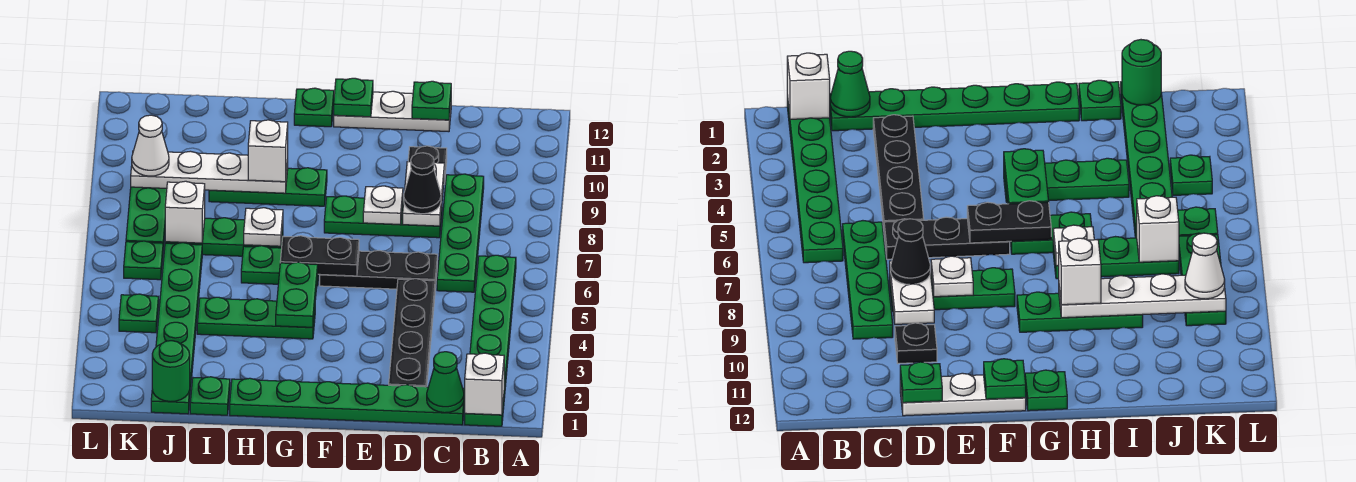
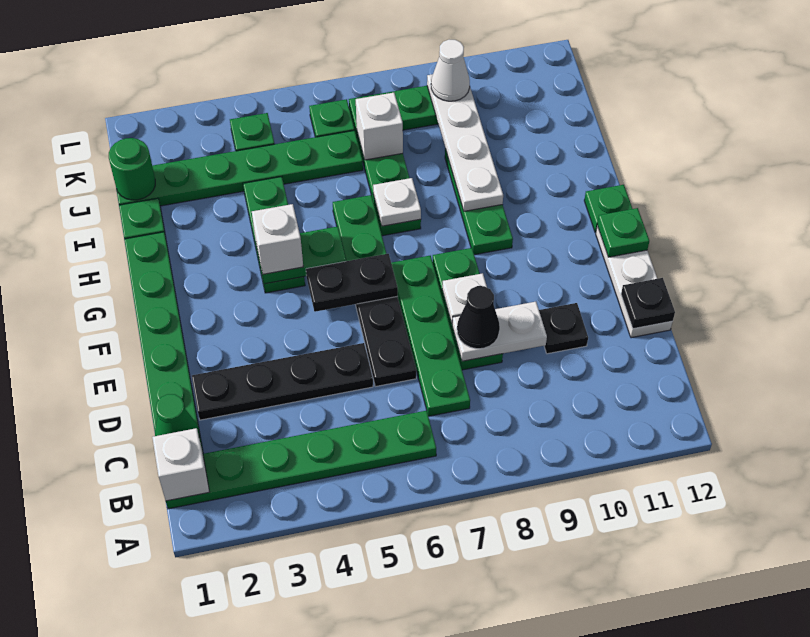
green 1x4 plate [437,174,484,292] -> green 1x4 plate turned to [391,256,470,416]
green 1x1 plate [412,81,451,120] -> black 1x1 plate [621,278,675,329]
black 1x2 plate [280,236,359,276] -> black 1x2 plate turned to [306,254,398,312]
white 1x1 brick [248,120,288,182] -> white 1x1 brick moved to [252,204,303,274]

